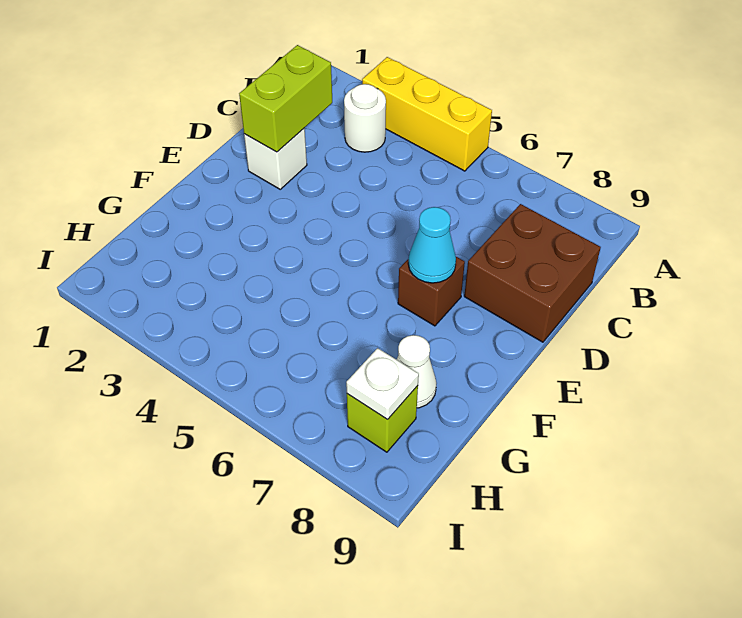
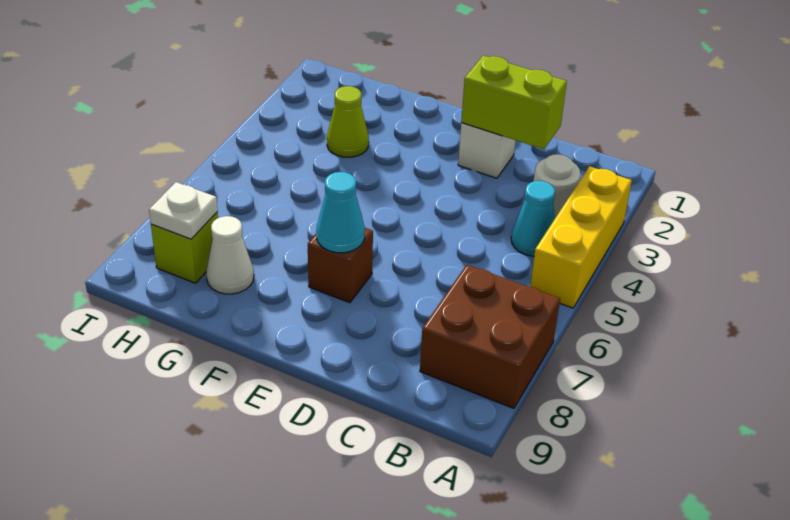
none -> cyan 1x1 cone [511,181,555,256]
brown 2x2 brick [464,204,601,342] -> brown 2x2 brick moved to [420,265,560,408]
none -> lime 1x1 cone [327,86,369,157]

